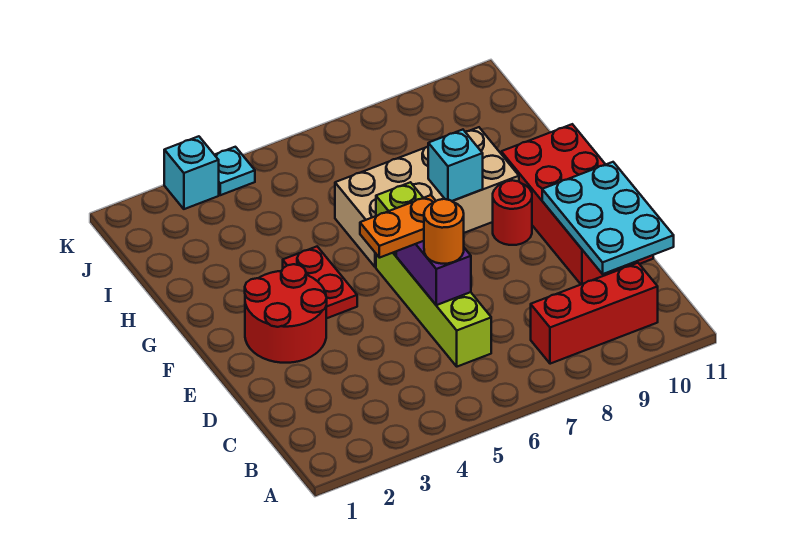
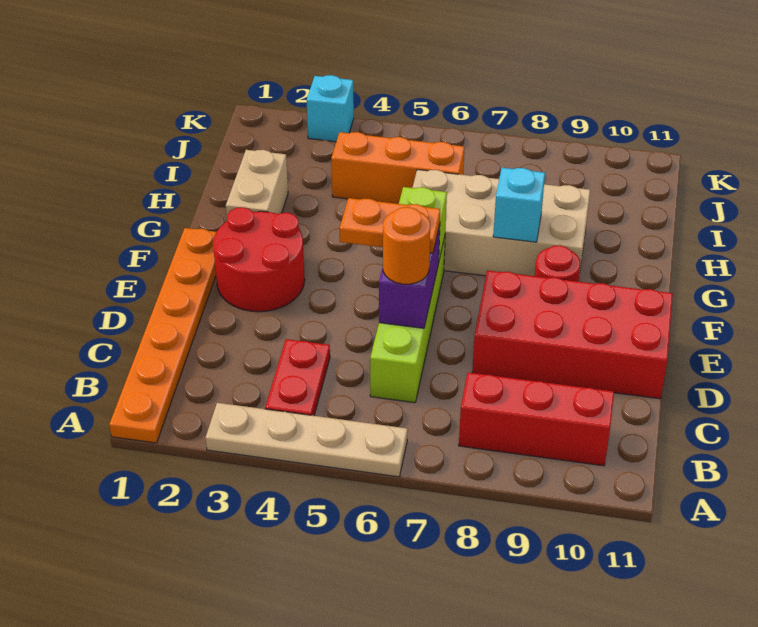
none -> orange 1x6 plate [109,228,216,443]
none -> tan 1x4 plate [206,403,408,477]
cyan 2x3 plate [542,162,674,274] -> none
red 2x4 brick [501,124,653,284] -> red 2x4 brick turned to [472,270,673,399]
red 1x2 plate [283,247,357,319] -> red 1x2 plate moved to [265,339,330,416]
none -> tan 1x2 brick [226,150,288,215]
none -> orange 1x3 brick [331,132,464,204]
cyan 1x1 plate [215,147,255,195] -> none

